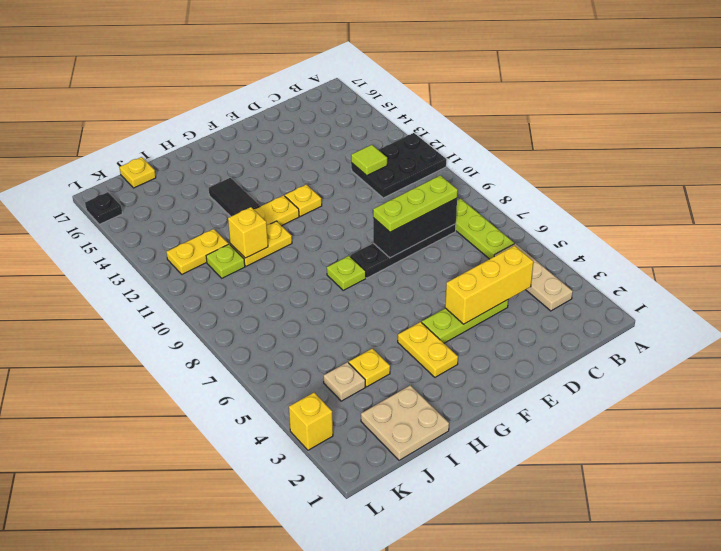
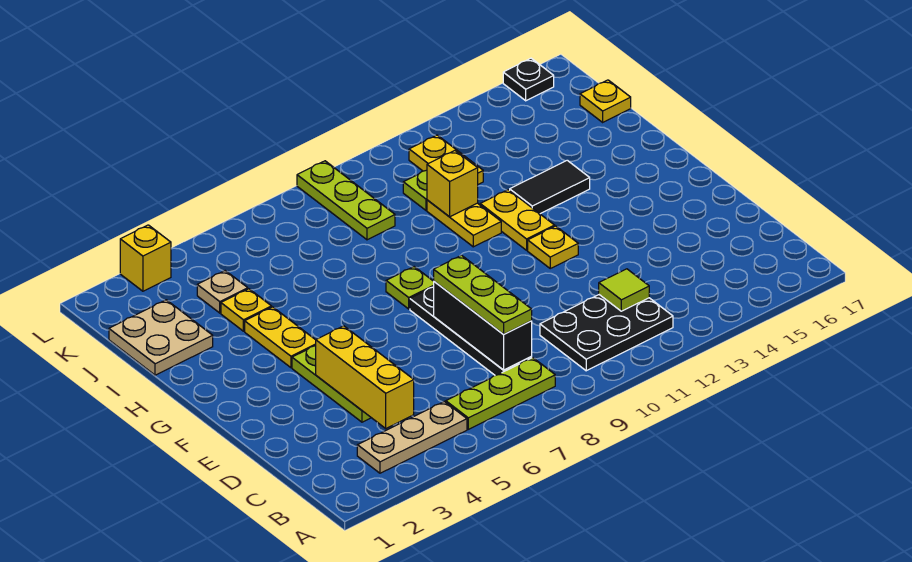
black 2x3 plate [351,133,446,198] -> black 2x3 plate turned to [540,295,673,371]
yellow 1x2 plate [398,322,458,377] -> yellow 1x2 plate turned to [245,307,316,368]
none -> lime 1x3 plate [297,161,395,240]

